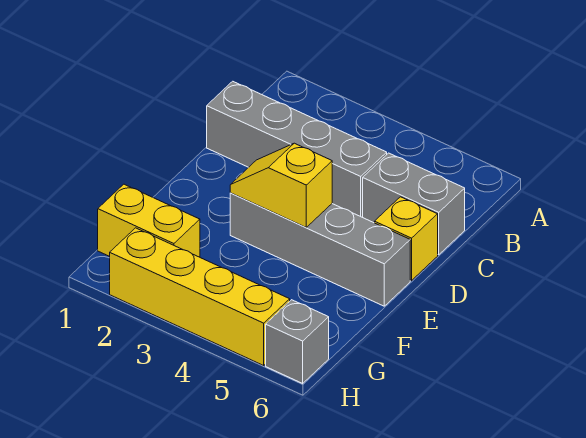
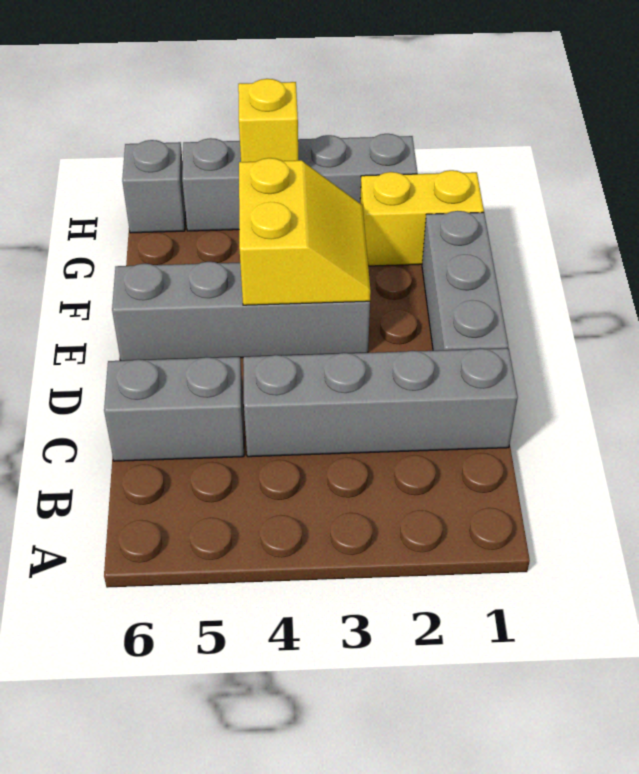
none -> grey 1x3 brick [422,211,508,351]
yellow 1x1 brick [374,197,438,281] -> yellow 1x1 brick moved to [238,79,298,162]
yellow 1x2 slope [230,143,332,227] -> yellow 2x2 slope [239,158,371,305]
yellow 1x4 brick [110,228,290,365] -> grey 1x4 brick [182,134,417,231]

